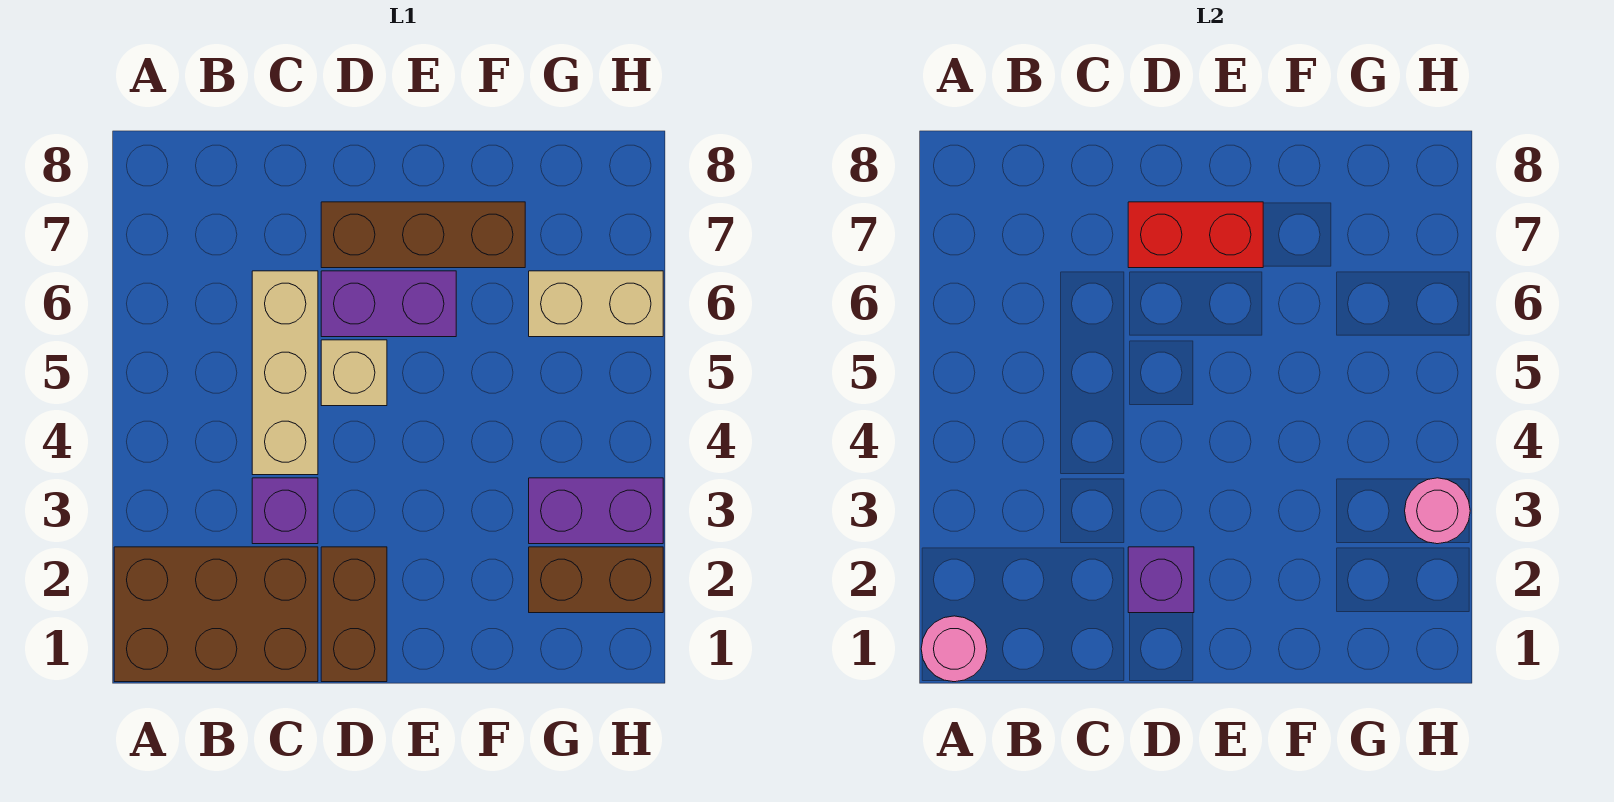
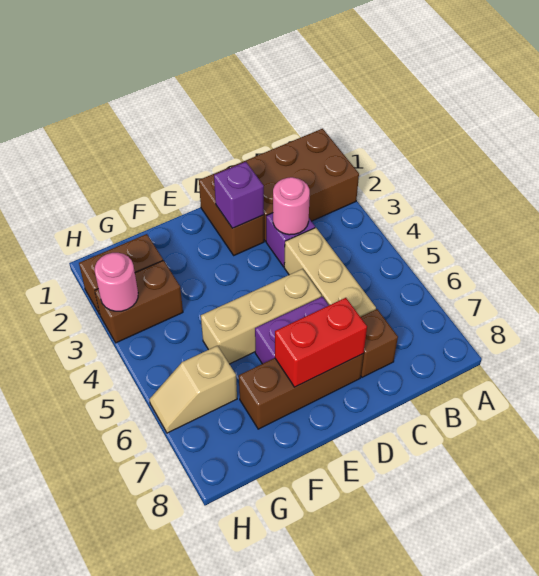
pink 1x1 round brick [921,616,987,682] -> pink 1x1 round brick moved to [273,177,310,235]
none -> brown 1x1 brick [361,309,398,377]
tan 1x1 brick [321,340,387,406] -> tan 1x3 brick [201,269,322,364]
purple 1x2 brick [529,478,663,544] -> brown 1x2 brick [95,260,183,343]
tan 1x2 brick [529,271,663,337] -> tan 1x2 slope [149,346,237,433]

